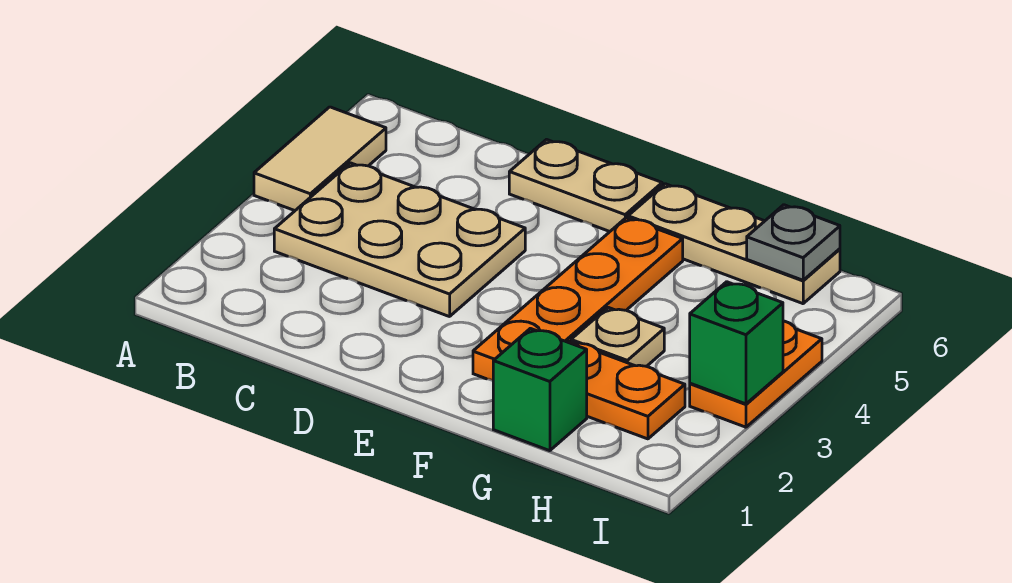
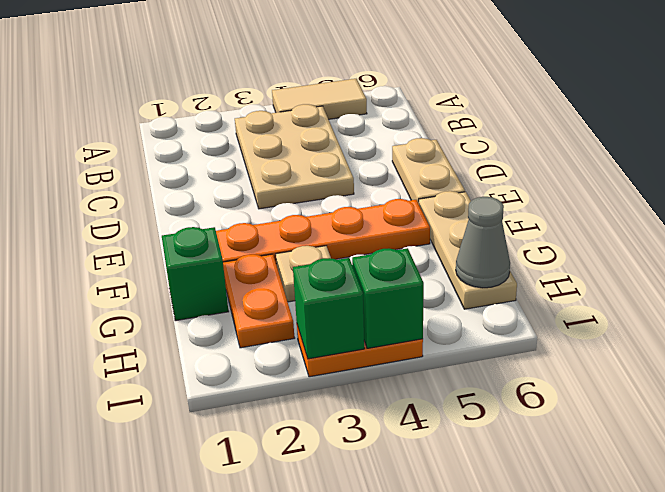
grey 1x1 plate [747,205,840,280] -> grey 1x1 cone [456,197,510,288]
none -> green 1x1 brick [352,248,424,348]

